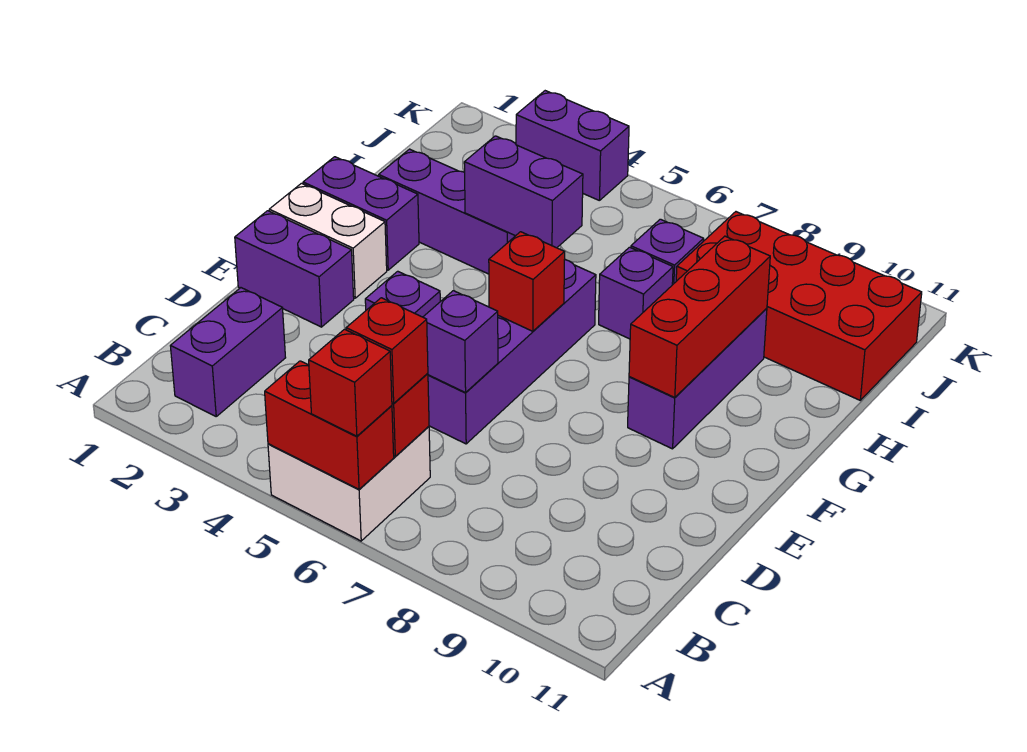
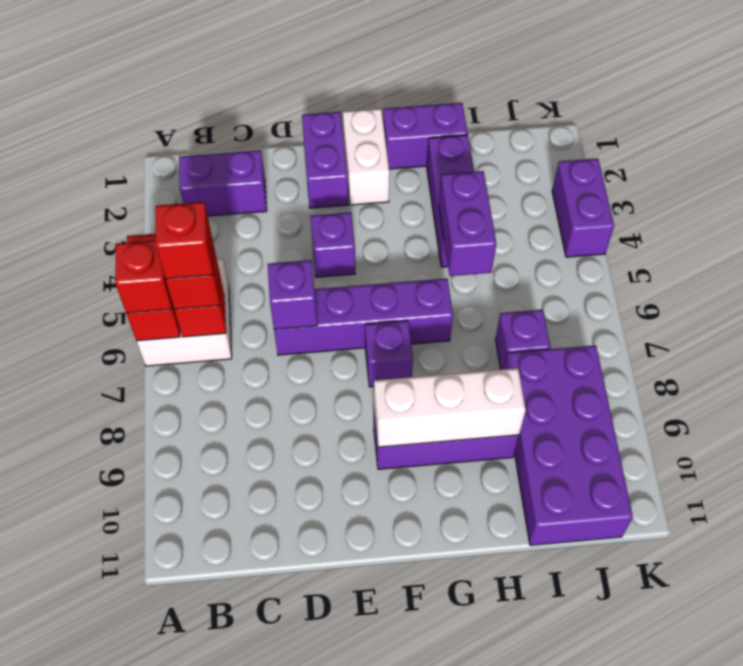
red 1x1 brick [489,232,565,331] -> red 1x1 brick moved to [156,202,213,279]
red 1x3 brick [629,236,770,397] -> white 1x3 brick [374,368,526,447]
purple 1x2 brick [303,157,419,270] -> purple 1x2 brick turned to [383,103,468,169]
purple 1x1 brick [599,247,673,339] -> purple 1x1 brick moved to [365,321,413,387]
red 2x4 brick [676,212,922,400] -> purple 2x4 brick [504,345,633,545]

